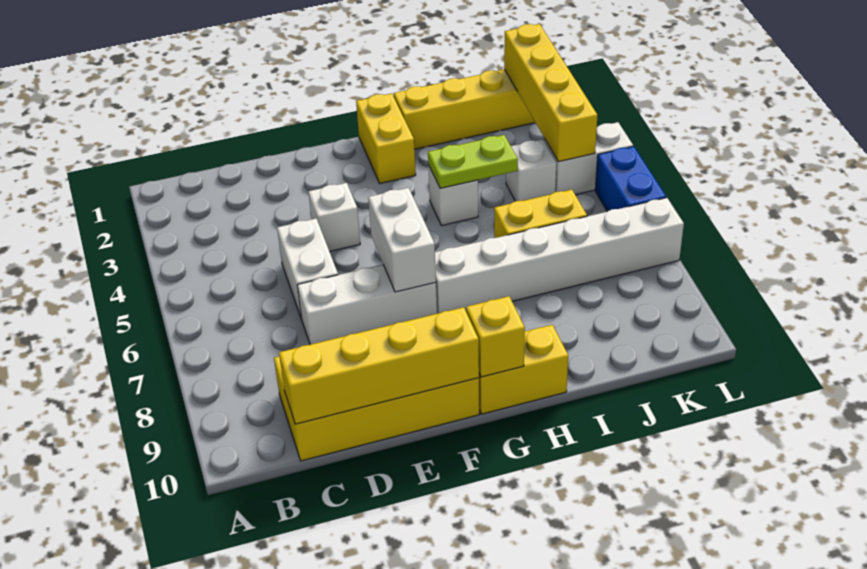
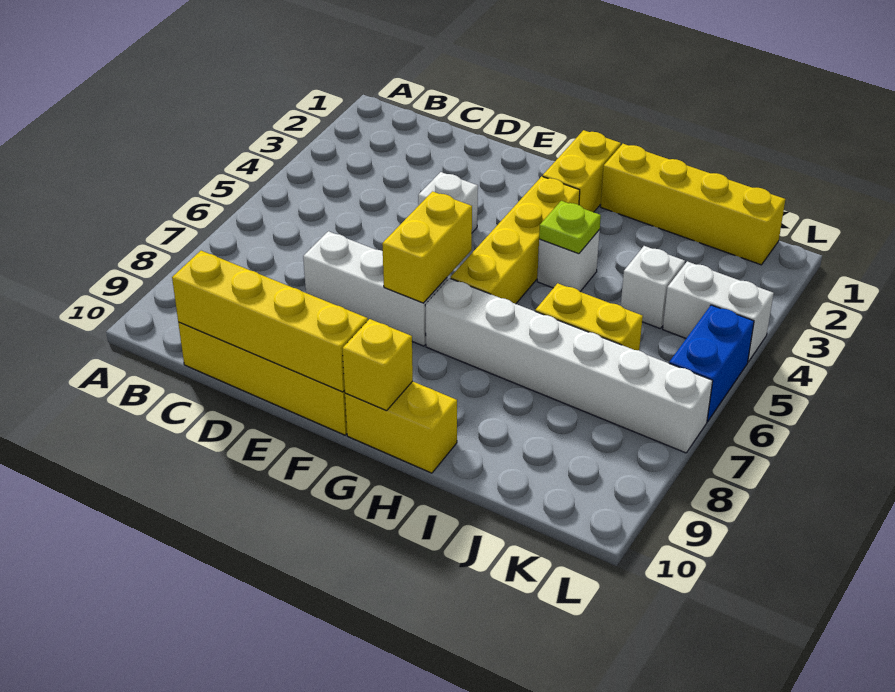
white 1x2 brick [277,218,338,320] -> none
white 1x2 brick [368,188,436,292] -> yellow 1x2 brick [382,191,472,303]
lime 1x2 plate [428,135,518,188] -> lime 1x1 plate [539,201,601,254]
yellow 1x4 brick [504,24,597,162] -> yellow 1x4 brick moved to [451,176,580,304]

